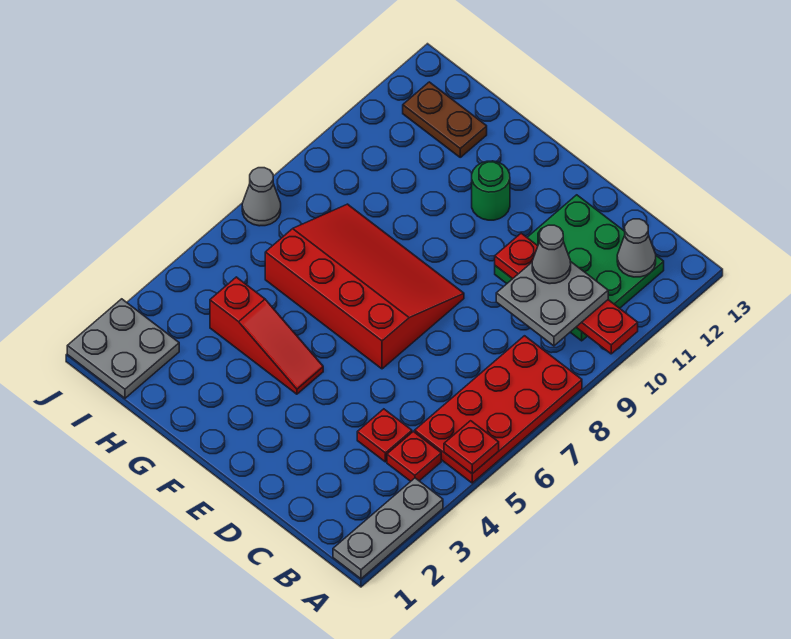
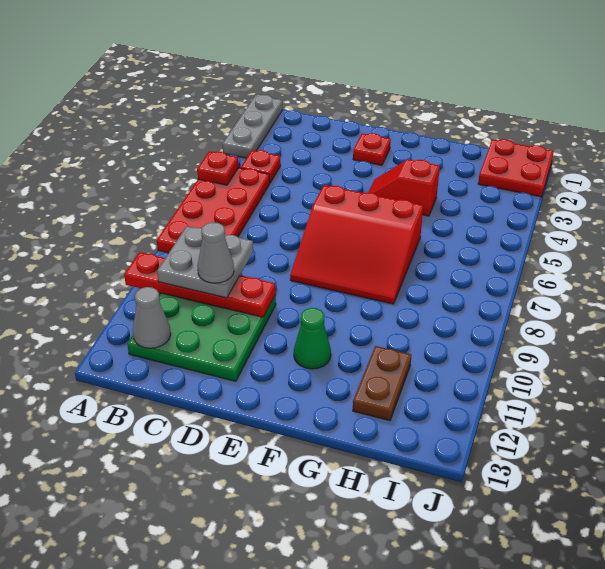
red 1x1 plate [357,409,412,462] -> red 1x1 plate moved to [353,133,391,165]
red 3x4 slope [265,204,464,369] -> red 3x3 slope [290,185,423,304]
red 1x3 slope [210,277,323,394] -> red 1x2 slope [368,159,440,216]
green 1x1 round brick [472,161,510,220] -> green 1x1 cone [294,308,331,369]
brown 1x2 plate [403,82,487,157] -> brown 1x2 plate turned to [353,346,411,421]
grey 2x2 plate [67,299,179,398] -> red 2x2 plate [478,139,554,197]
grey 1x1 cone [242,168,281,226] -> none

